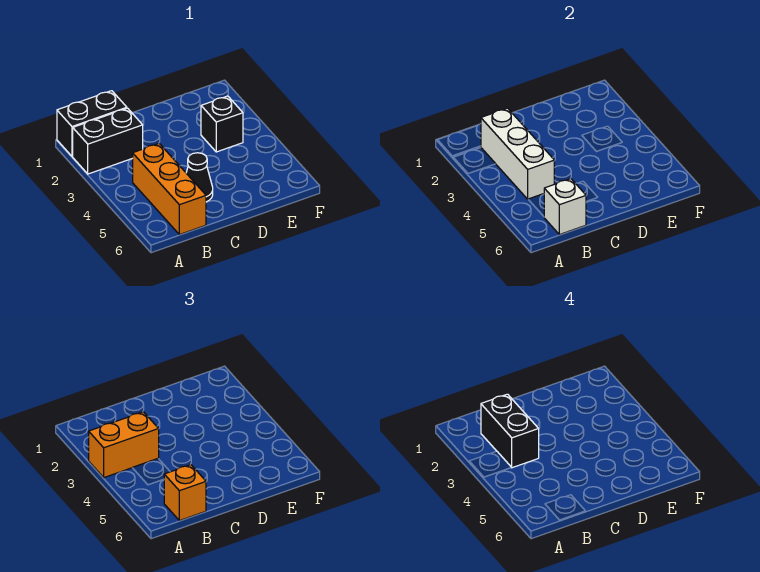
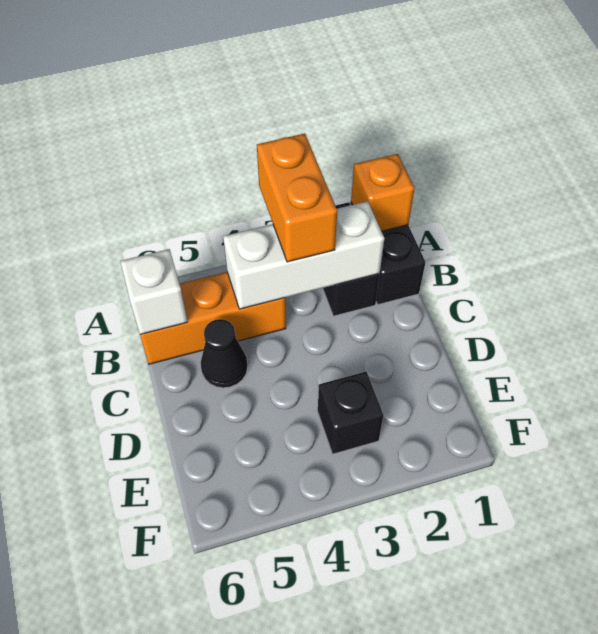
black 1x2 brick [481,394,539,468] -> none
orange 1x1 brick [164,465,206,521] -> orange 1x1 brick moved to [351,154,415,231]

